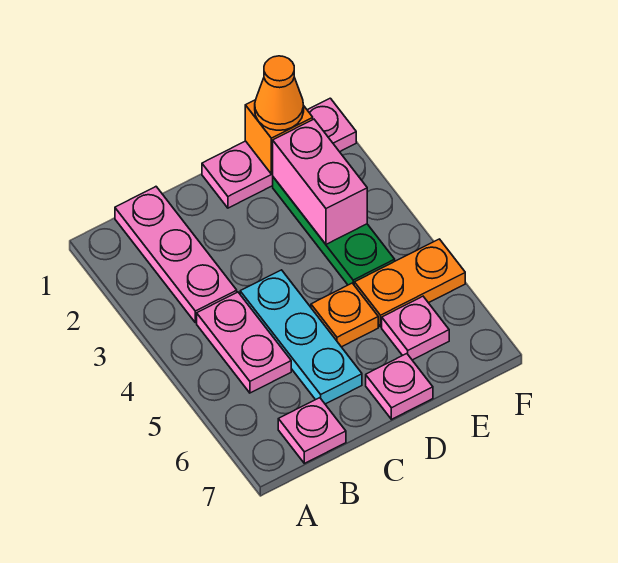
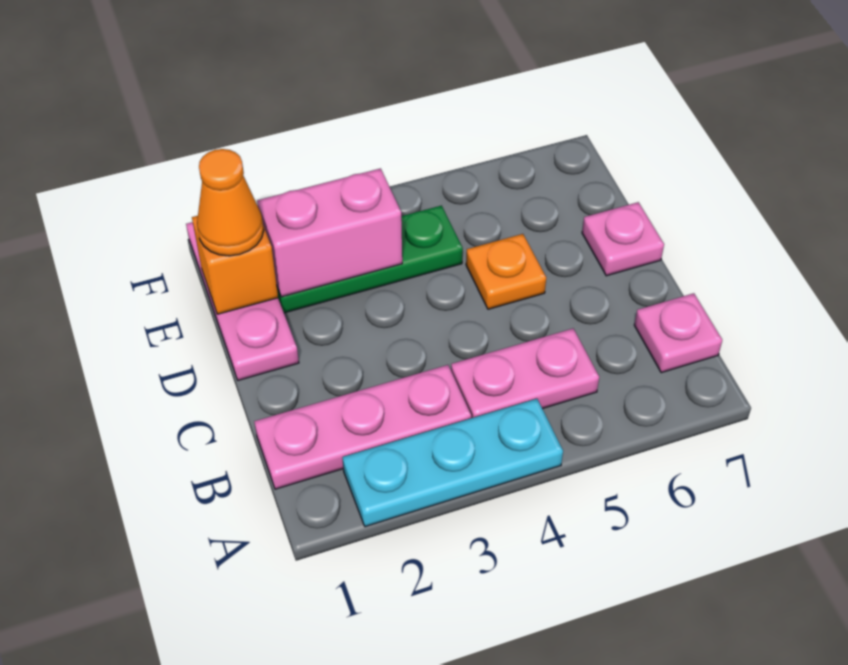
cyan 1x3 plate [240,270,362,404] -> cyan 1x3 plate moved to [342,399,563,527]
orange 1x2 plate [354,239,465,327] -> none
pink 1x1 plate [382,296,449,360] -> none

